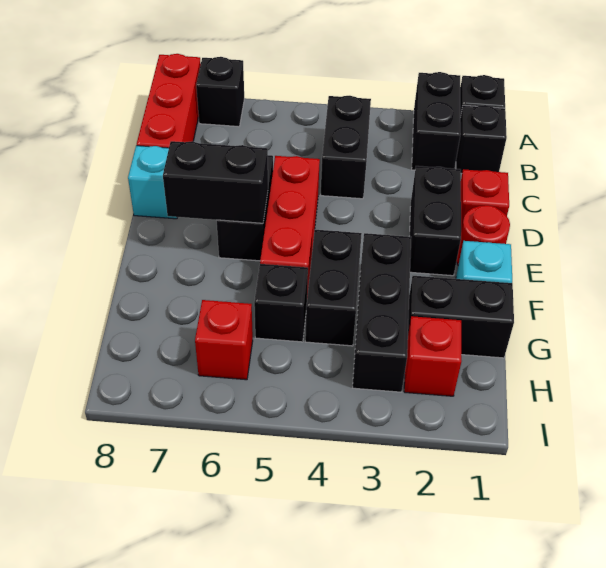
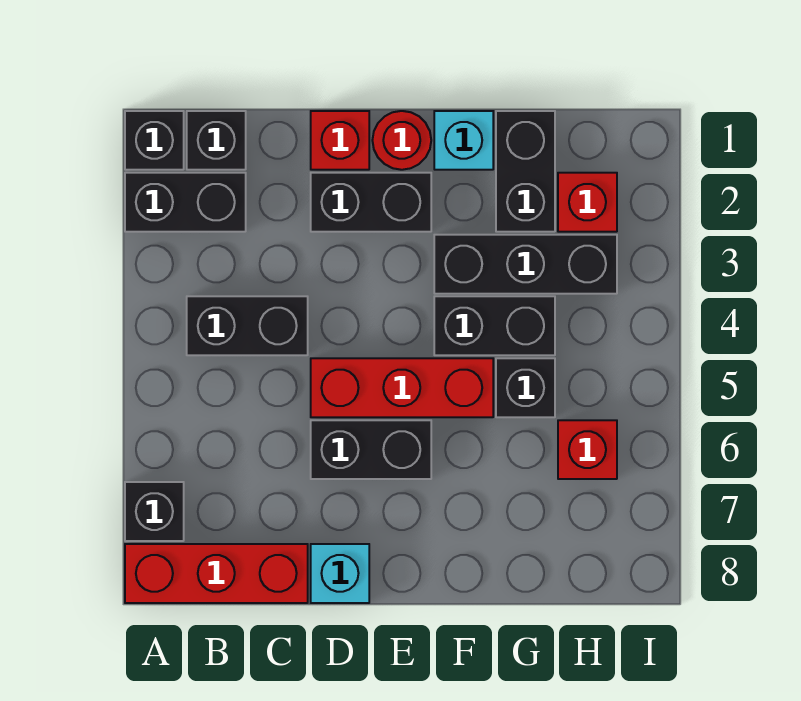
black 1x2 brick [163,141,268,223] -> none

